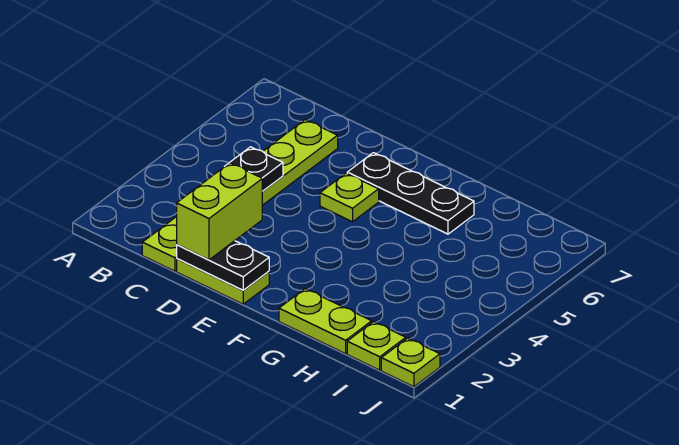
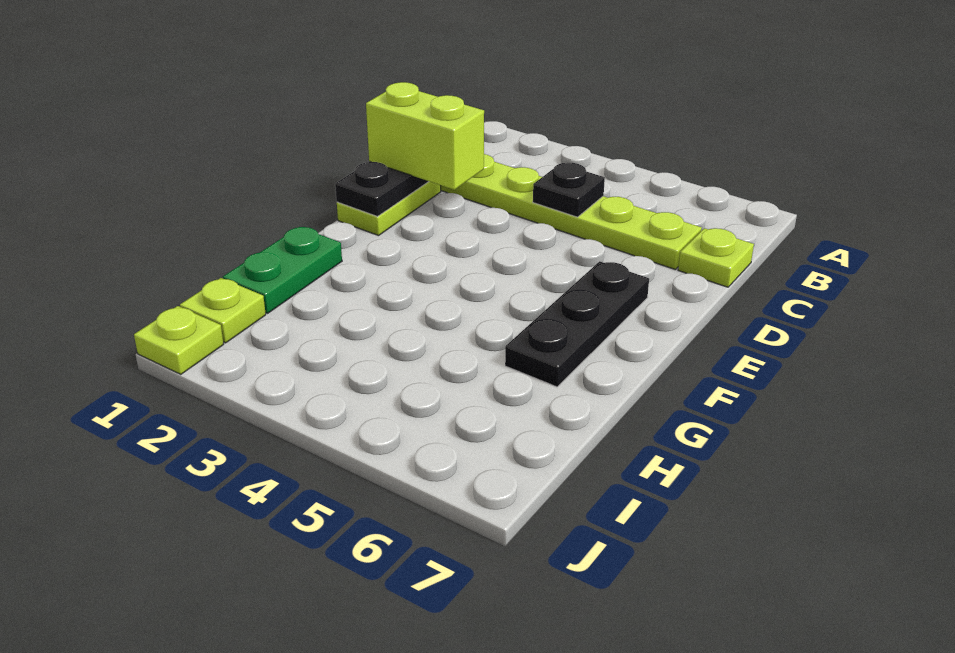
lime 1x1 plate [320,173,379,222] -> lime 1x1 plate moved to [678,228,754,287]
lime 1x2 plate [279,289,372,354] -> green 1x2 plate [223,227,342,313]

